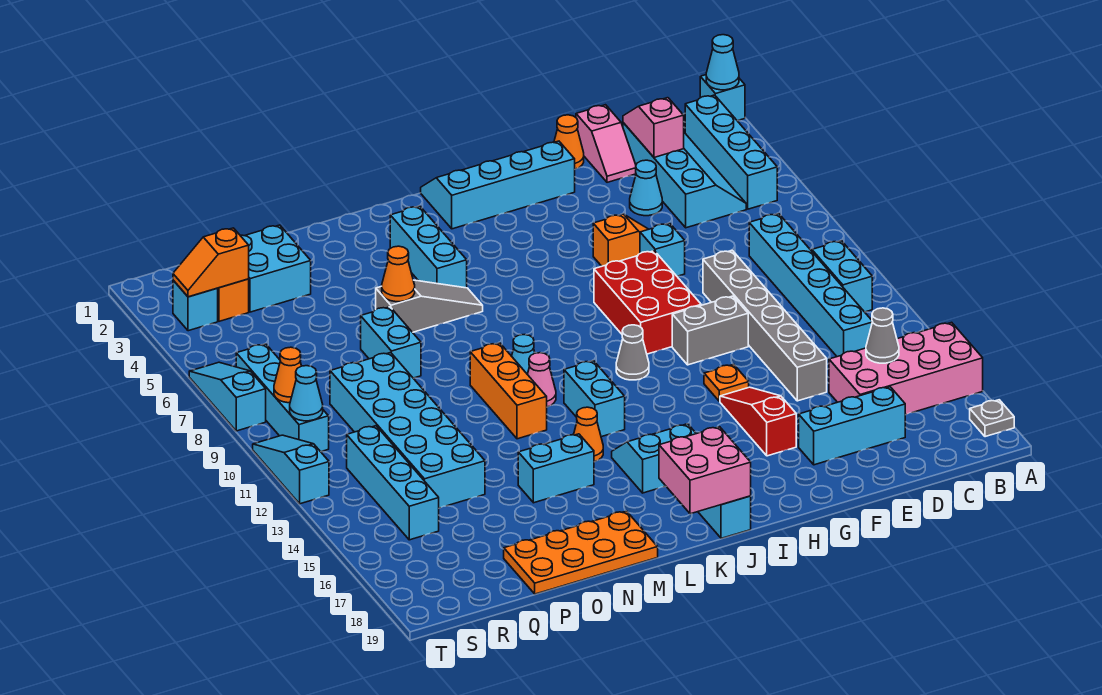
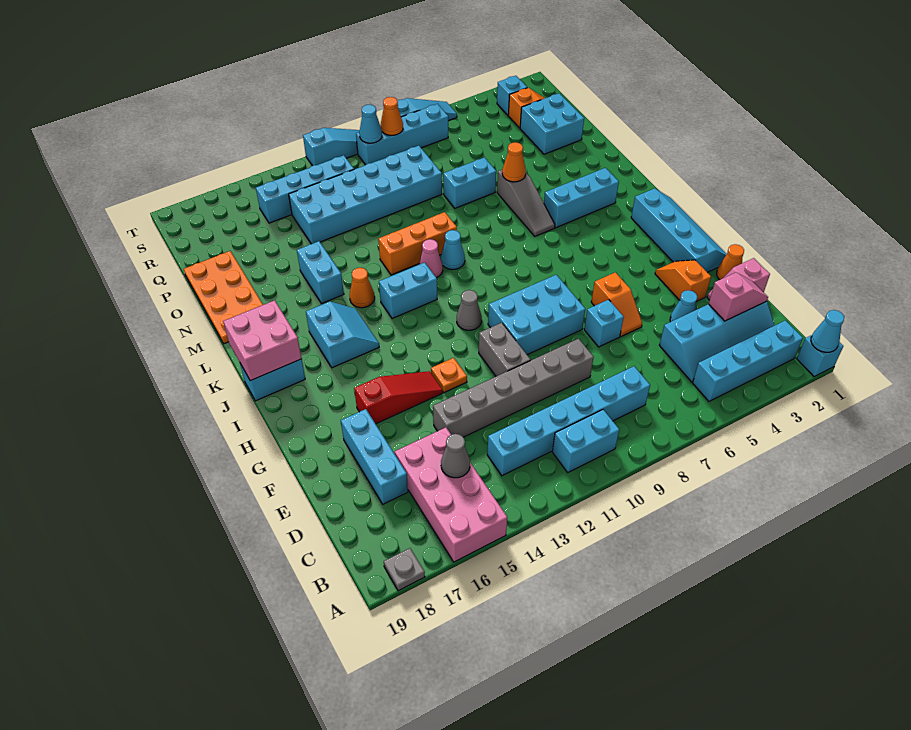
red 2x3 brick [594,251,701,354] -> cyan 2x3 brick [488,275,585,355]
orange 1x2 slope [173,228,249,297] -> orange 1x2 slope moved to [655,260,711,302]

